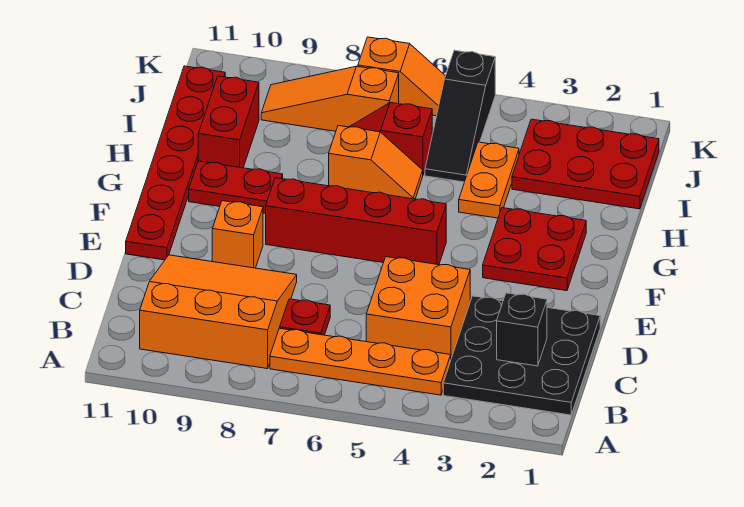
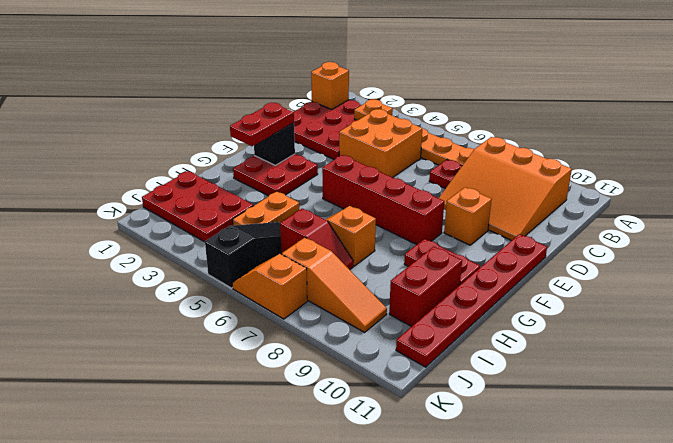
black 3x3 plate [443,296,600,415] -> red 3x3 plate [294,100,361,160]
none -> orange 1x1 brick [311,62,349,109]
none -> orange 1x1 plate [354,99,393,120]
black 1x1 brick [497,293,547,366] -> black 1x1 brick moved to [254,123,295,165]
none -> red 1x2 plate [230,103,294,146]

